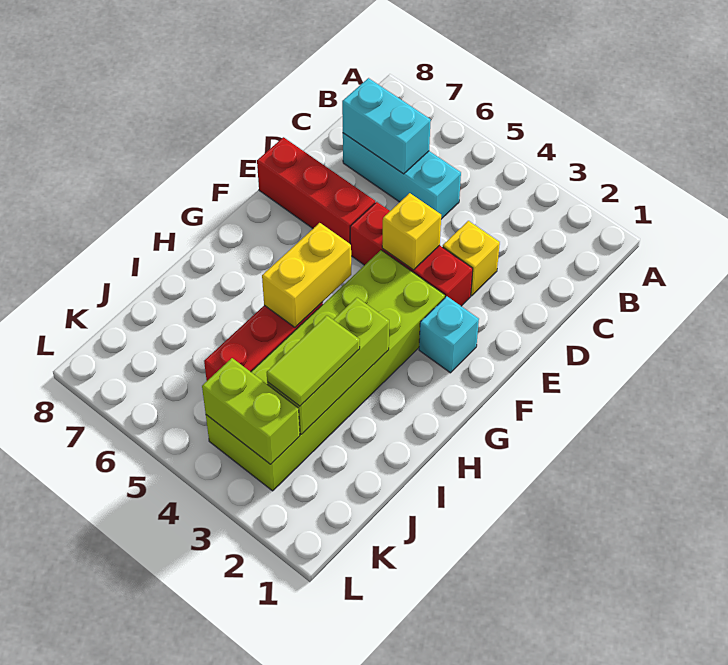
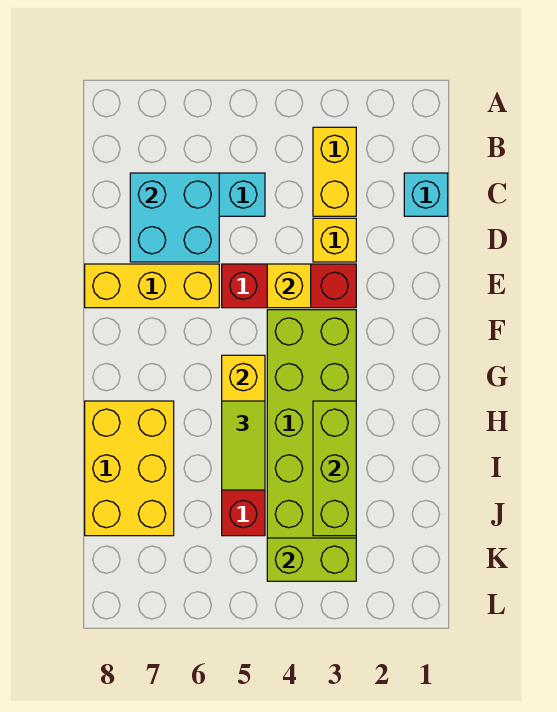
none -> yellow 1x2 brick [313,127,356,216]
cyan 1x2 brick [342,78,431,174] -> cyan 2x2 brick [130,173,219,262]
red 1x3 brick [257,137,375,244] -> yellow 1x3 brick [85,264,219,308]
cyan 1x1 brick [419,296,479,373] -> cyan 1x1 brick moved to [404,173,448,216]
none -> yellow 2x3 brick [85,401,174,536]
lime 1x2 tile [267,316,360,406] -> lime 1x2 tile moved to [222,401,265,490]

